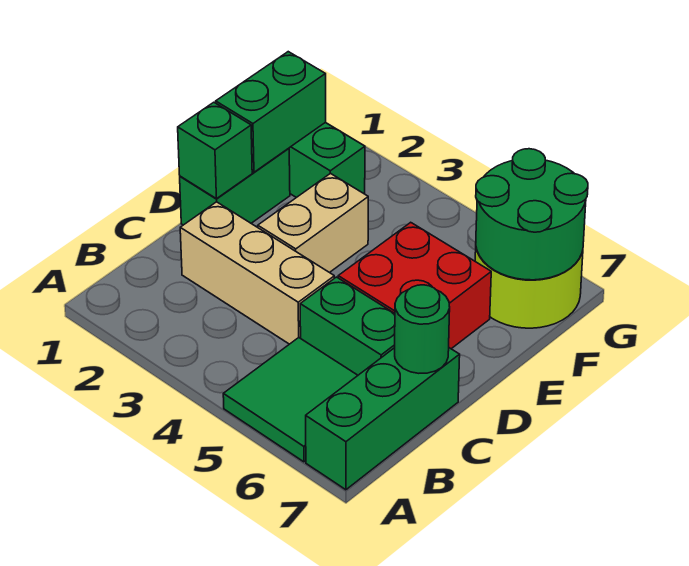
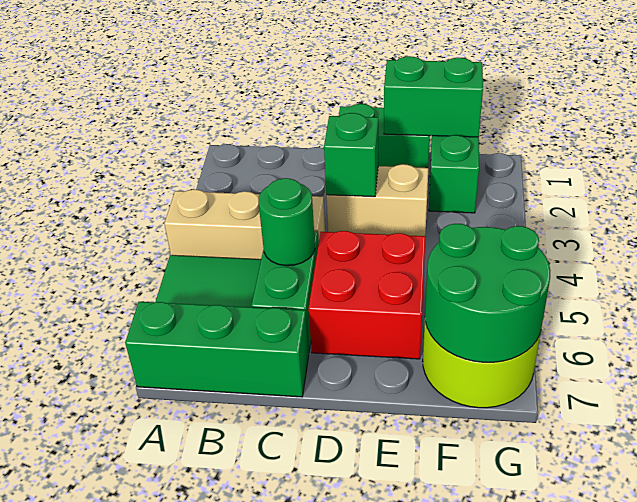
tan 1x3 brick [180,202,334,344] -> tan 1x3 brick turned to [164,189,325,259]
green 1x1 round brick [395,285,450,373] -> green 1x1 round brick moved to [259,178,315,266]
green 1x1 brick [178,102,252,199] -> green 1x1 brick moved to [324,113,378,197]

